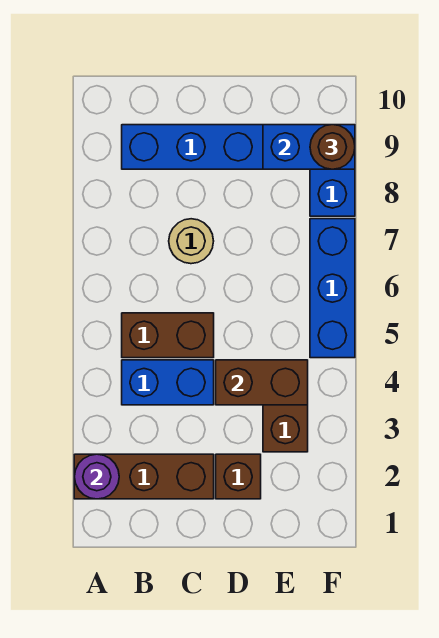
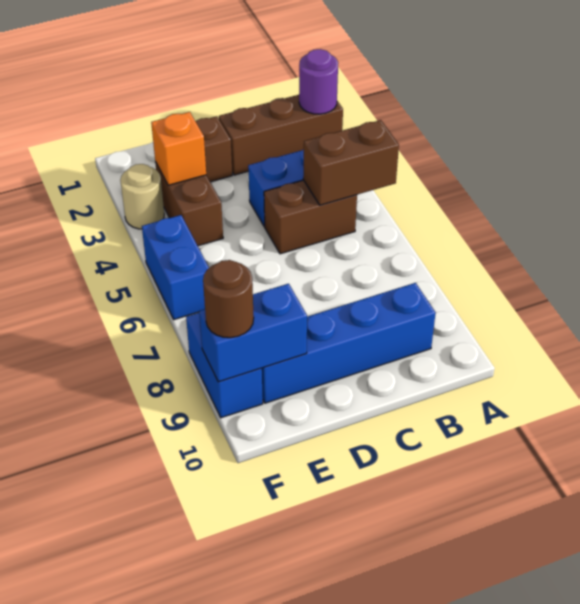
tan 1x1 round brick [169,219,214,264] -> tan 1x1 round brick moved to [120,164,164,229]
brown 1x2 brick [216,360,308,405] -> brown 1x2 brick moved to [303,120,399,205]
none -> orange 1x1 brick [151,112,206,185]
blue 1x3 brick [310,219,355,358] -> blue 1x2 brick [142,215,209,320]

